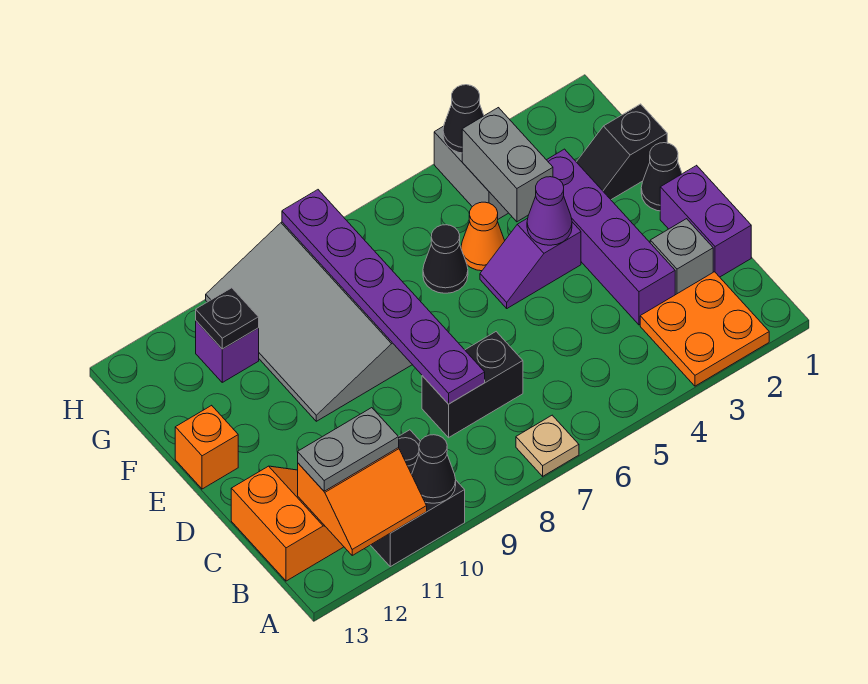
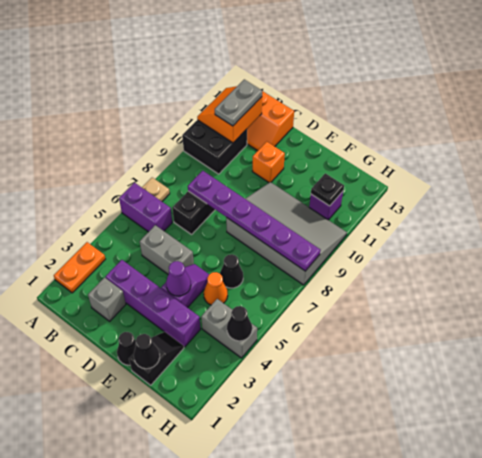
orange 2x2 plate [640,272,769,386] -> orange 1x2 plate [54,242,105,293]
black 1x1 cone [412,435,456,503] -> black 1x1 cone moved to [134,334,160,369]
purple 1x2 brick [660,165,751,277] -> purple 1x2 brick moved to [119,183,172,232]
orange 1x1 brick [175,405,238,489] -> orange 1x1 brick moved to [252,142,285,183]
grey 1x2 brick [462,108,553,222] -> grey 1x2 brick moved to [140,225,194,274]

